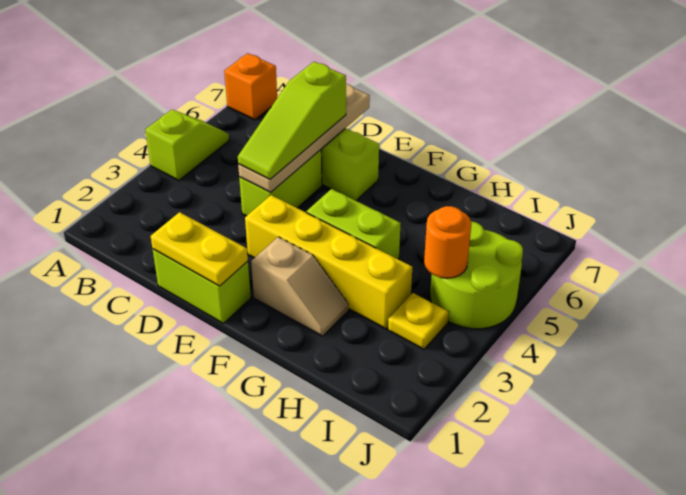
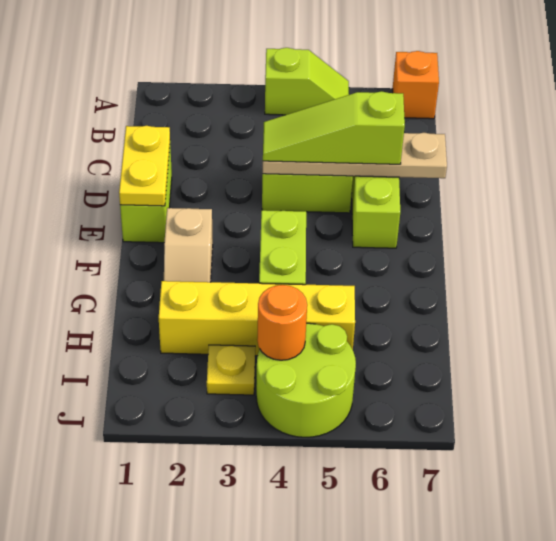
yellow 1x4 brick [245,195,412,329] -> yellow 1x4 brick turned to [159,281,355,356]

